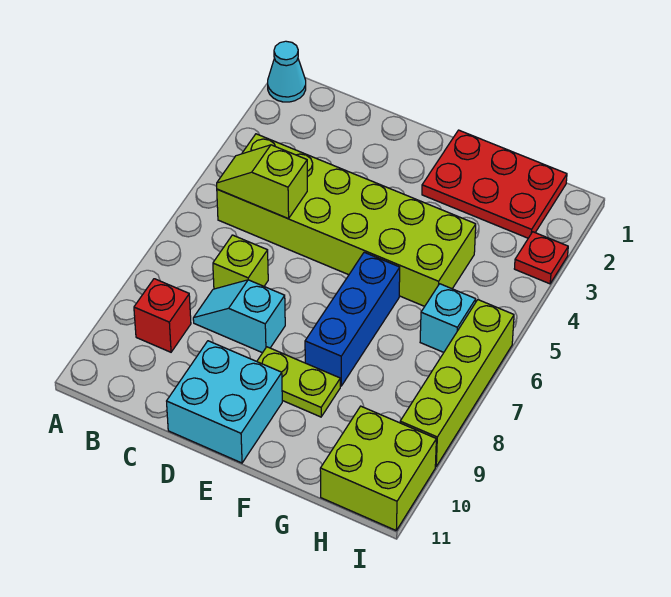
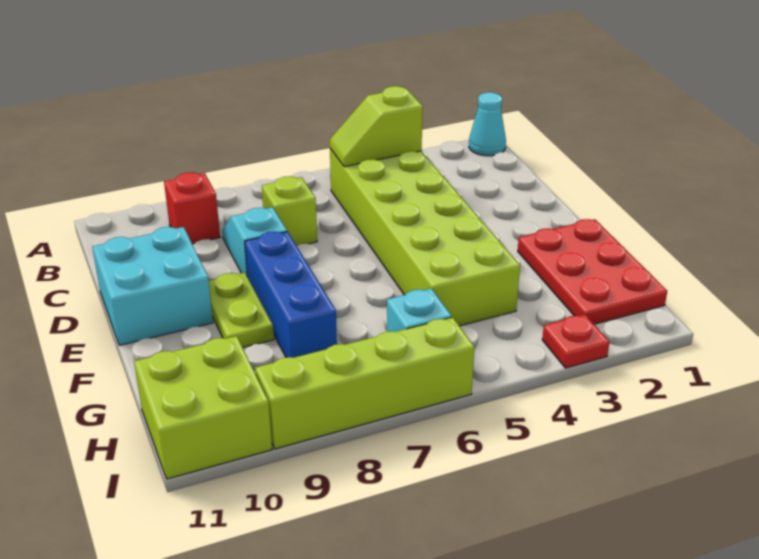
lime 1x2 slope [217,145,307,219] -> lime 1x2 slope turned to [330,86,423,167]
blue 1x3 brick [305,252,400,386] -> blue 1x3 brick turned to [245,232,337,358]

